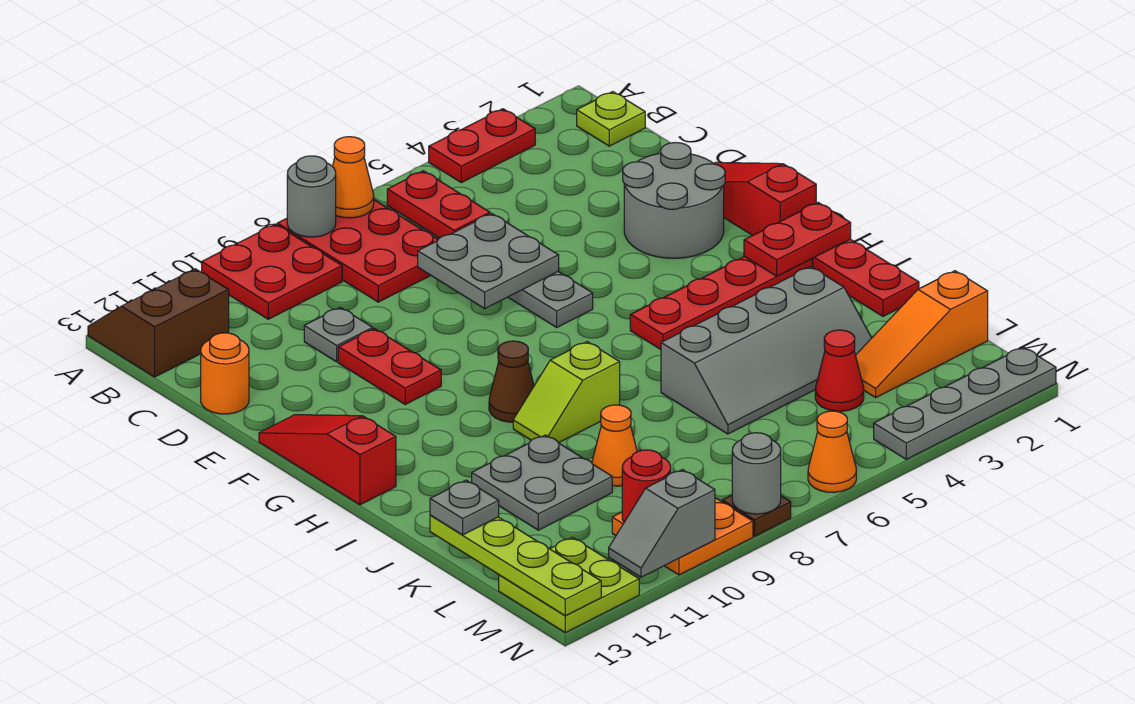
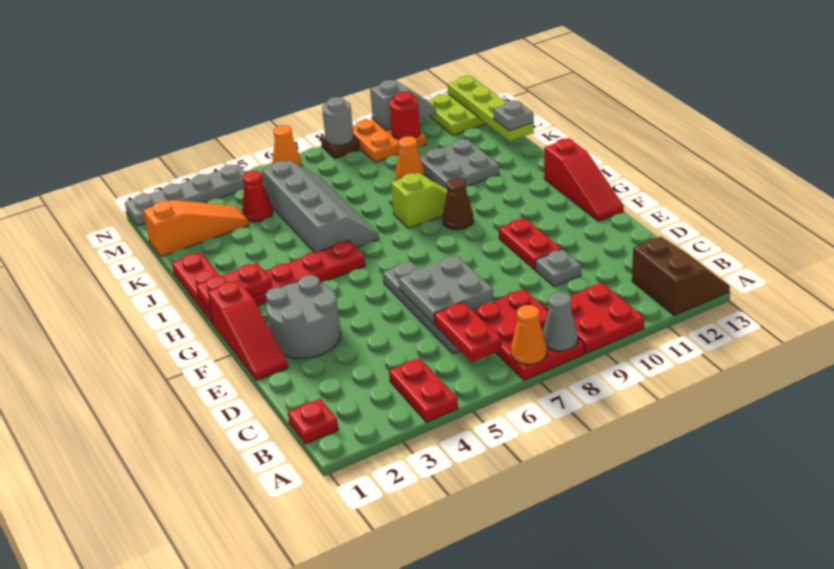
red 1x2 plate [429,109,535,183] -> red 1x2 plate turned to [389,358,458,422]
grey 1x1 round brick [287,156,336,237] -> grey 1x1 cone [543,292,578,351]
brown 2x2 slope [88,269,229,377] -> brown 2x2 slope turned to [632,237,730,316]
lime 1x1 plate [577,92,645,146] -> red 1x1 plate [288,399,338,444]
orange 1x1 round brick [201,333,249,414] -> none
grey 2x4 slope [661,267,871,434] -> grey 2x4 slope turned to [262,160,379,253]

